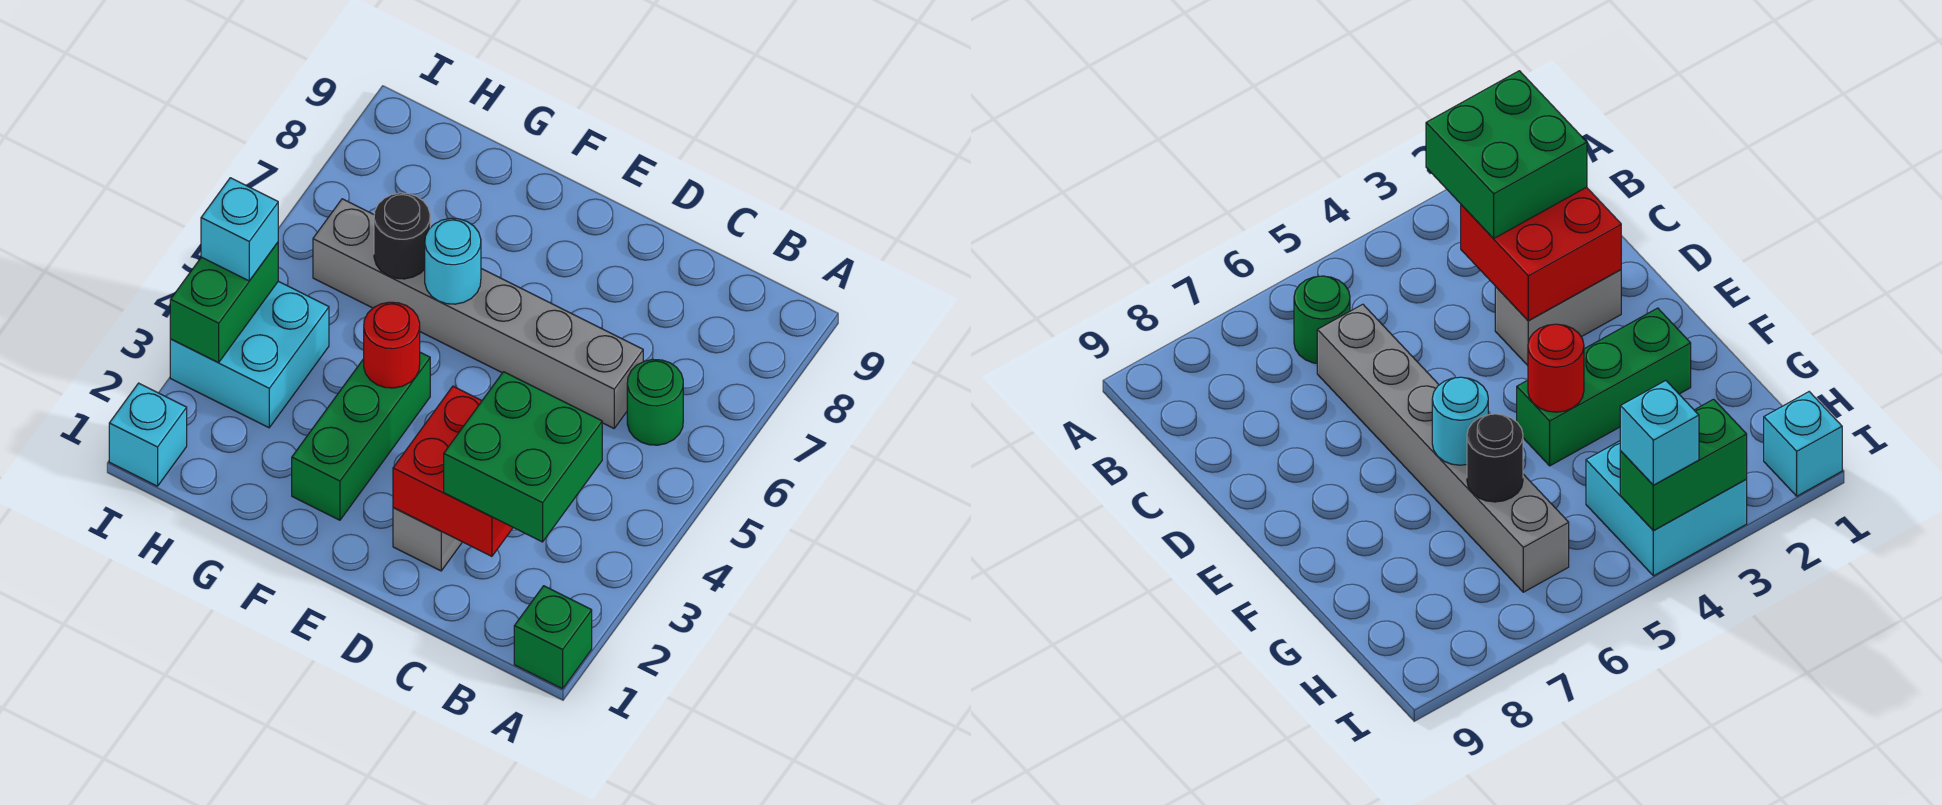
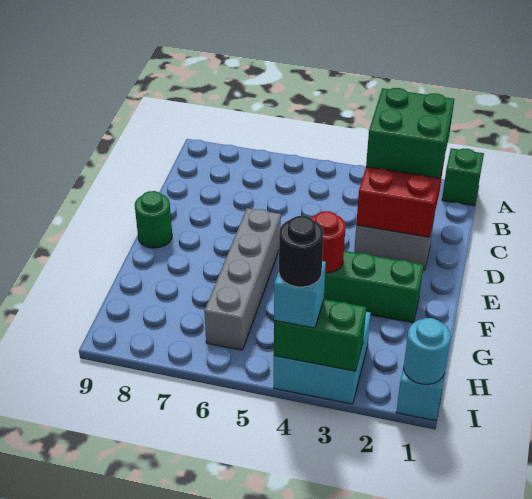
green 1x1 round brick [627,359,683,445] -> green 1x1 round brick moved to [135,191,172,248]
grey 1x6 brick [313,199,643,428] -> grey 1x4 brick [204,208,281,350]
cyan 1x1 round brick [425,218,481,304] -> cyan 1x1 round brick moved to [404,318,451,384]
black 1x1 round brick [374,193,430,279] -> black 1x1 round brick moved to [279,216,324,287]

